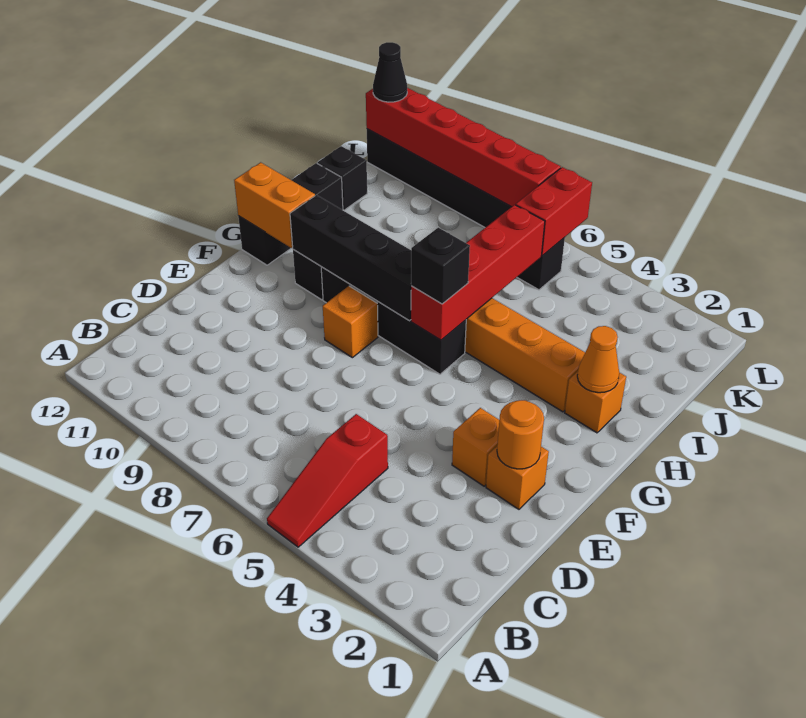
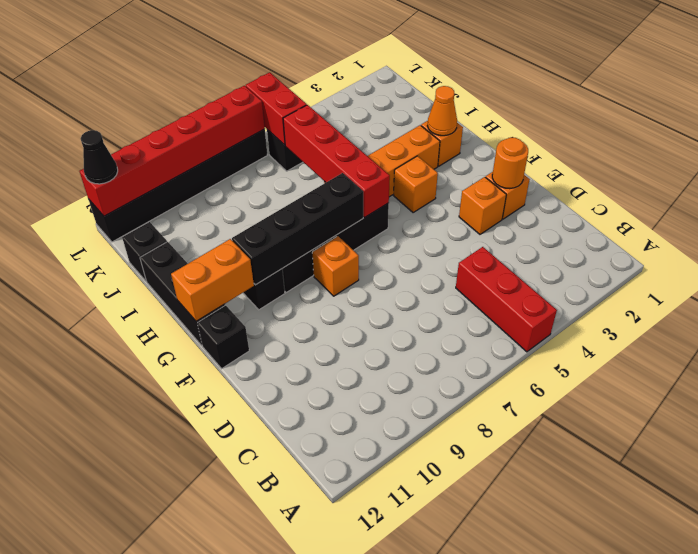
red 1x3 slope [267,414,388,547] -> red 1x3 brick [456,247,557,352]
none -> orange 1x1 brick [394,156,438,213]
black 1x1 brick [411,228,470,304] -> black 1x1 brick moved to [197,305,249,369]

